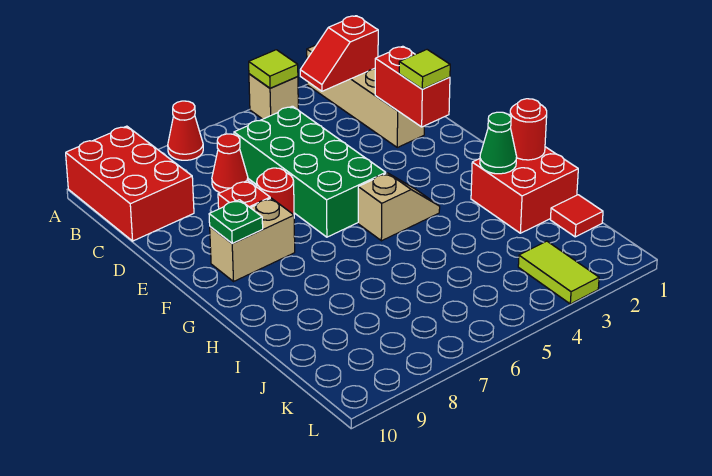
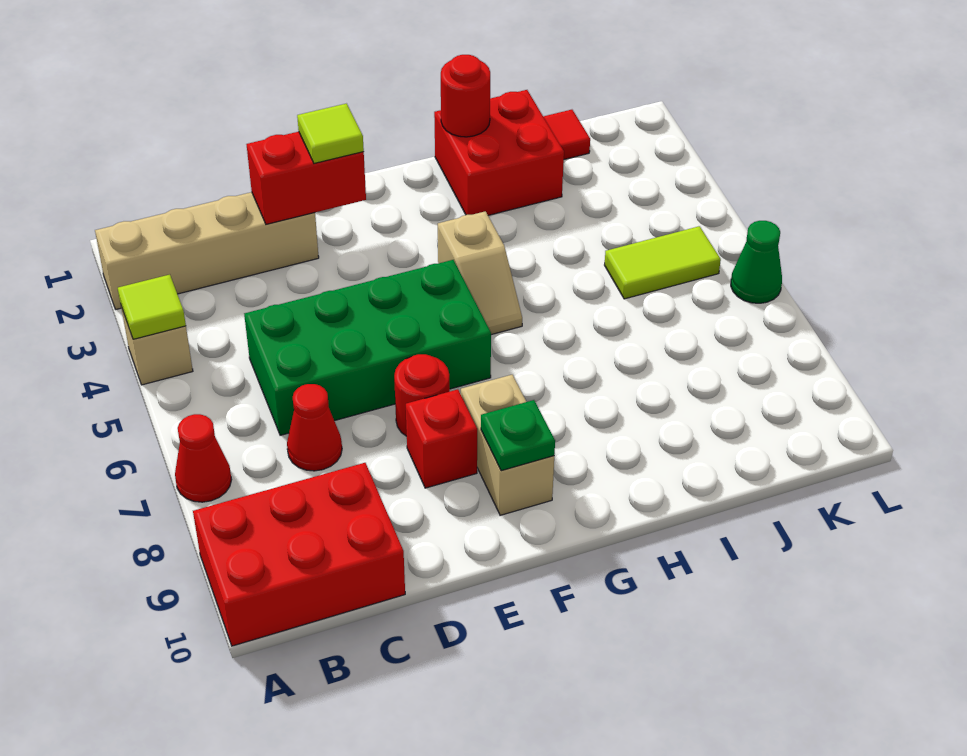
red 1x2 slope [300,16,378,91] -> none
tan 1x2 slope [358,173,440,241] -> tan 1x2 slope turned to [438,211,522,335]
green 1x1 cone [480,112,517,174] -> green 1x1 cone moved to [731,221,782,303]
lime 1x2 tile [518,241,599,304] -> lime 1x2 tile moved to [605,226,721,299]

